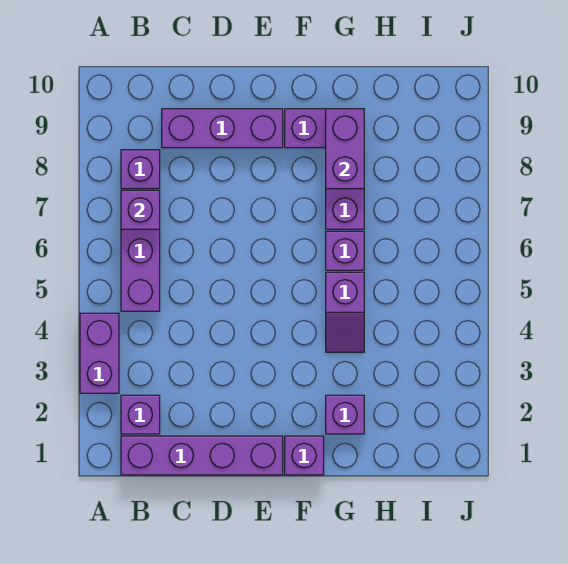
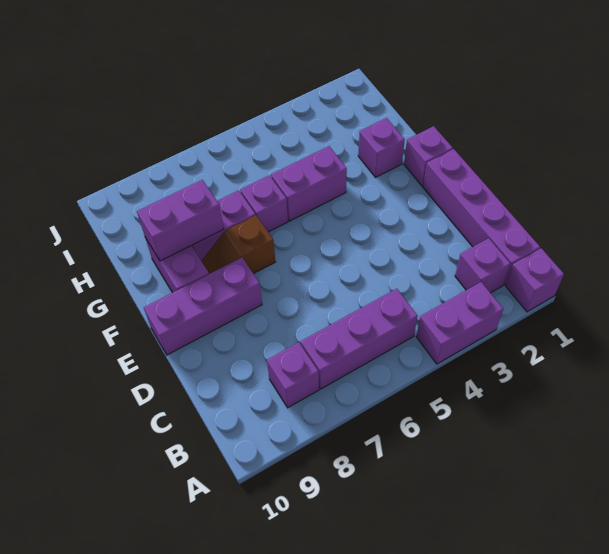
purple 1x1 brick [121,190,160,229] -> purple 1x1 brick moved to [506,248,564,312]
purple 1x3 brick [162,109,283,148] -> purple 1x3 brick turned to [144,257,262,355]
none -> brown 1x2 slope [202,215,275,274]
purple 1x2 slope [326,272,364,352] -> purple 1x2 brick [271,146,347,221]

